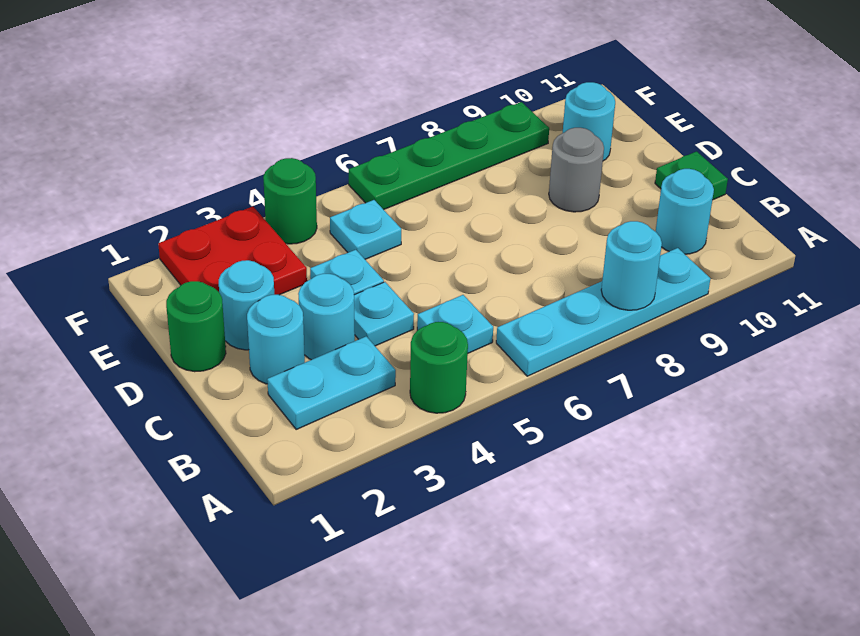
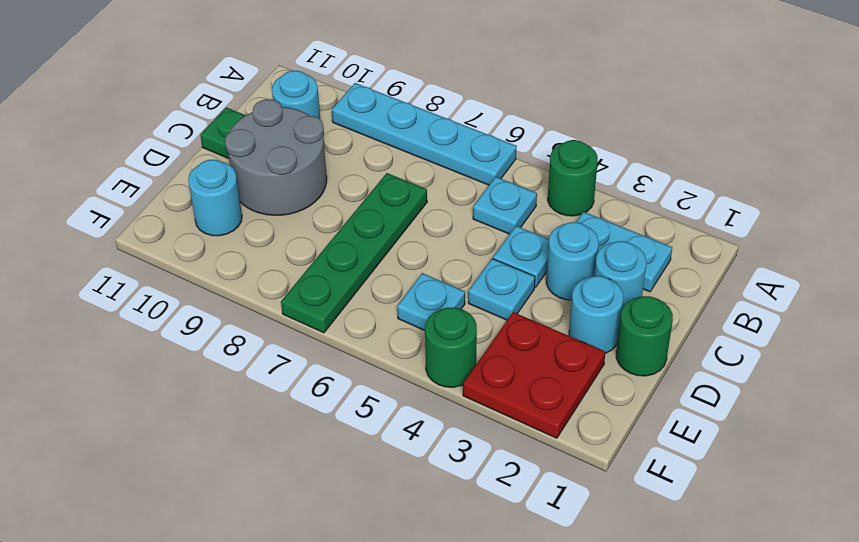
cyan 1x1 round brick [601,221,662,310] -> none
grey 1x1 round brick [549,128,604,212] -> grey 2x2 round brick [225,99,327,215]
green 1x4 plate [349,102,549,210] -> green 1x4 plate turned to [281,173,427,333]

